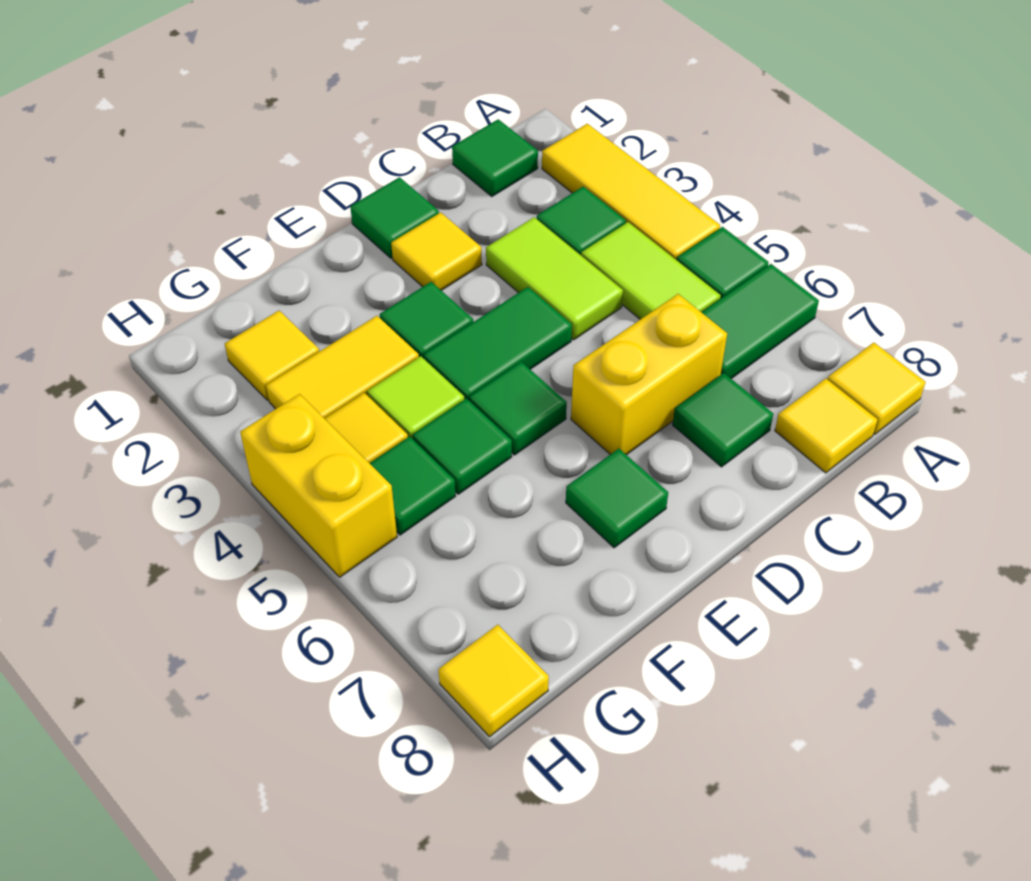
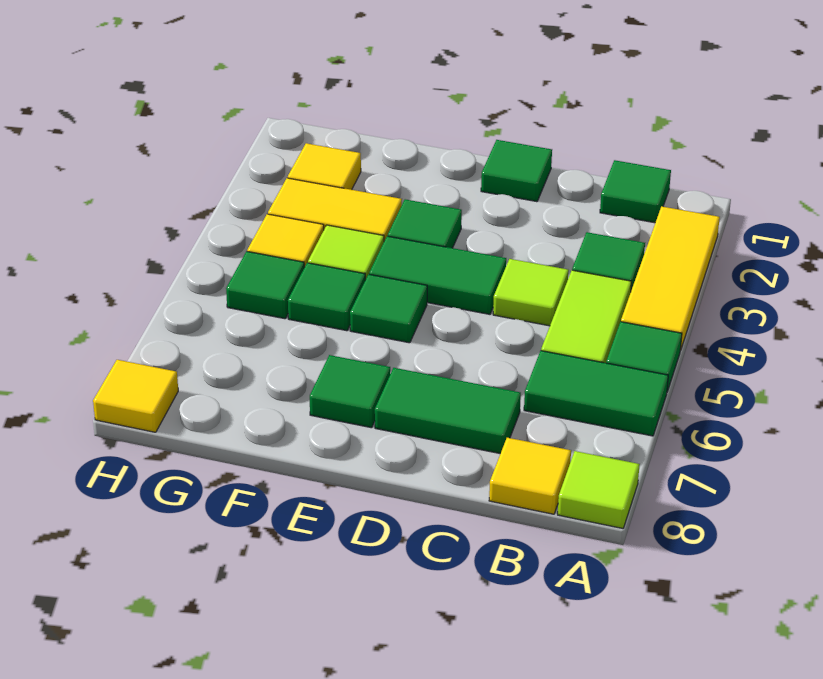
yellow 1x1 tile [827,343,926,434] -> lime 1x1 tile [558,451,640,528]
lime 1x2 tile [486,217,623,340] -> lime 1x1 tile [493,259,569,326]
yellow 1x2 brick [571,294,727,455] -> none
green 1x1 tile [673,373,773,467] -> green 1x2 tile [375,368,521,454]
yellow 1x1 tile [391,212,482,290] -> none
yellow 1x2 brick [240,394,397,577] -> none

